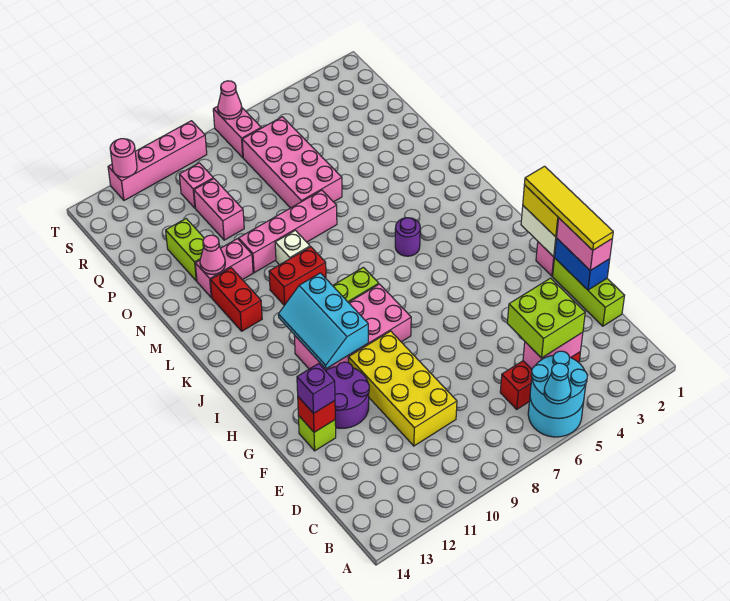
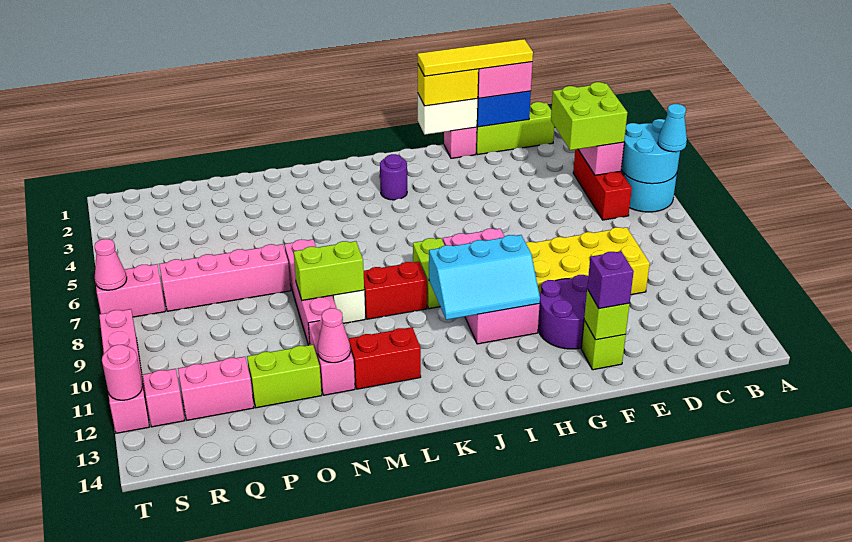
red 1x1 brick [298,397,335,432] -> lime 1x1 brick [584,289,630,340]
purple 1x1 round brick [395,218,420,256] -> purple 1x1 round brick moved to [380,154,407,200]
red 1x2 brick [269,247,326,305] -> red 1x2 brick turned to [364,262,427,319]
none -> lime 1x2 brick [294,241,364,300]
pink 2x4 brick [242,117,342,208] -> pink 1x4 brick [159,244,291,311]
pink 1x2 brick [194,179,244,240] -> pink 1x2 brick moved to [178,357,254,420]
pink 1x1 brick [179,163,213,208] -> pink 1x1 brick moved to [143,369,185,427]

